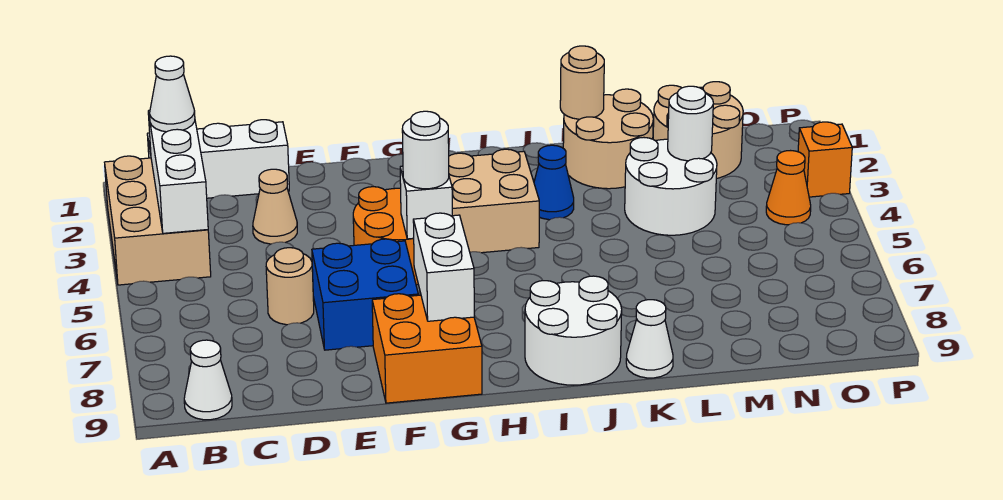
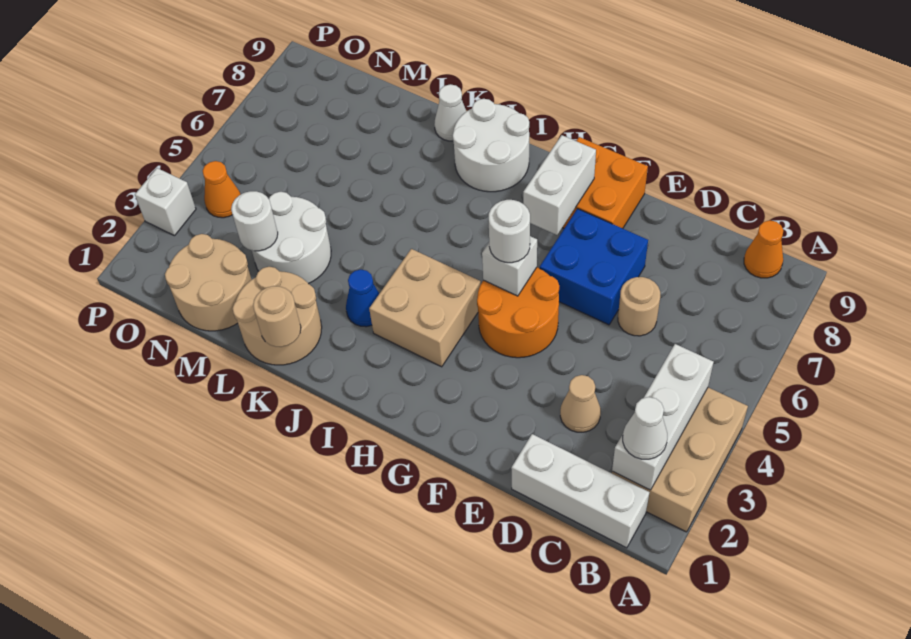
white 1x1 cone [184,340,232,420] -> orange 1x1 cone [744,220,783,278]
orange 1x1 brick [798,122,852,197] -> white 1x1 brick [135,168,196,236]

